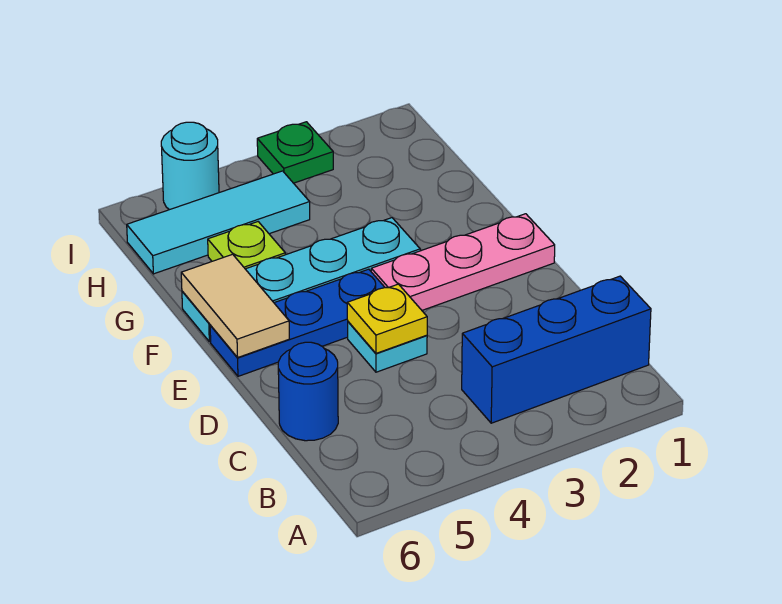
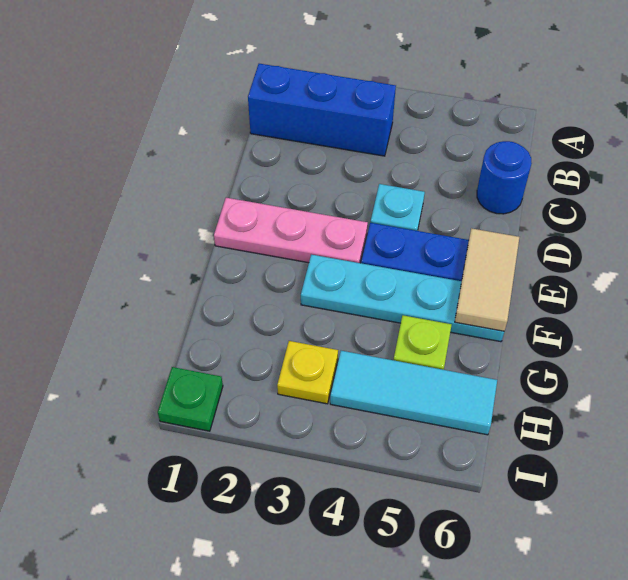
yellow 1x1 plate [347,284,427,353] -> yellow 1x1 plate moved to [277,341,338,404]
green 1x1 plate [257,122,333,183] -> green 1x1 plate moved to [158,367,223,431]
cyan 1x1 round brick [161,122,219,210] -> none

